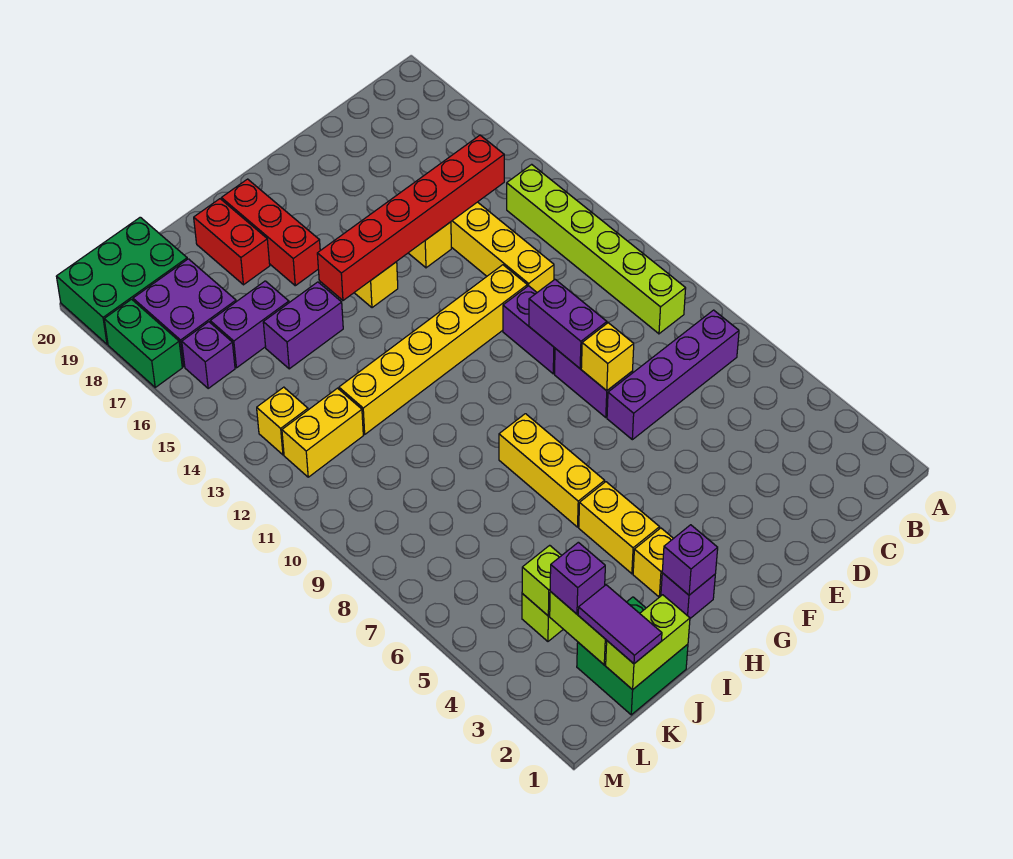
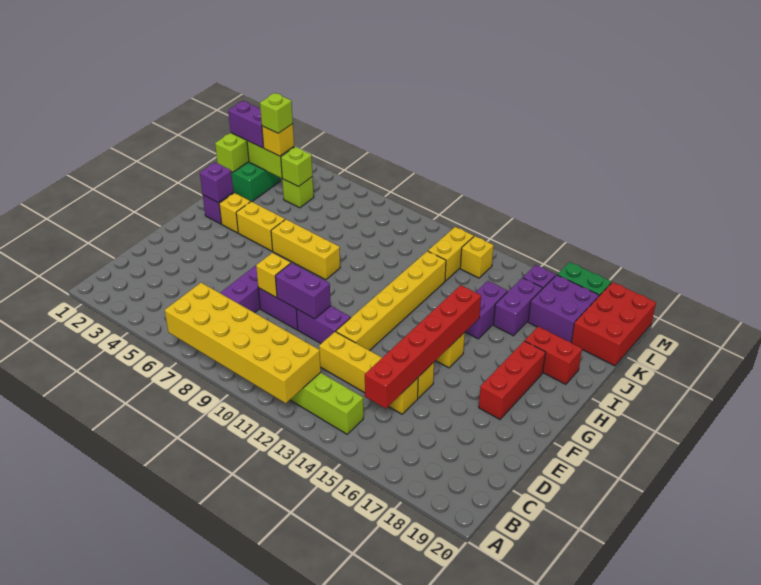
none -> yellow 2x6 brick [165,283,321,403]
red 1x3 brick [221,179,320,286] -> red 1x3 brick turned to [479,341,545,419]
purple 1x2 tile [578,585,662,664] -> purple 1x2 brick [228,101,264,148]
purple 1x1 brick [550,542,605,614] -> yellow 1x1 brick [262,124,294,156]
none -> lime 1x1 brick [260,93,293,133]
green 2x3 brick [56,217,187,344] -> red 2x3 brick [571,282,656,366]

